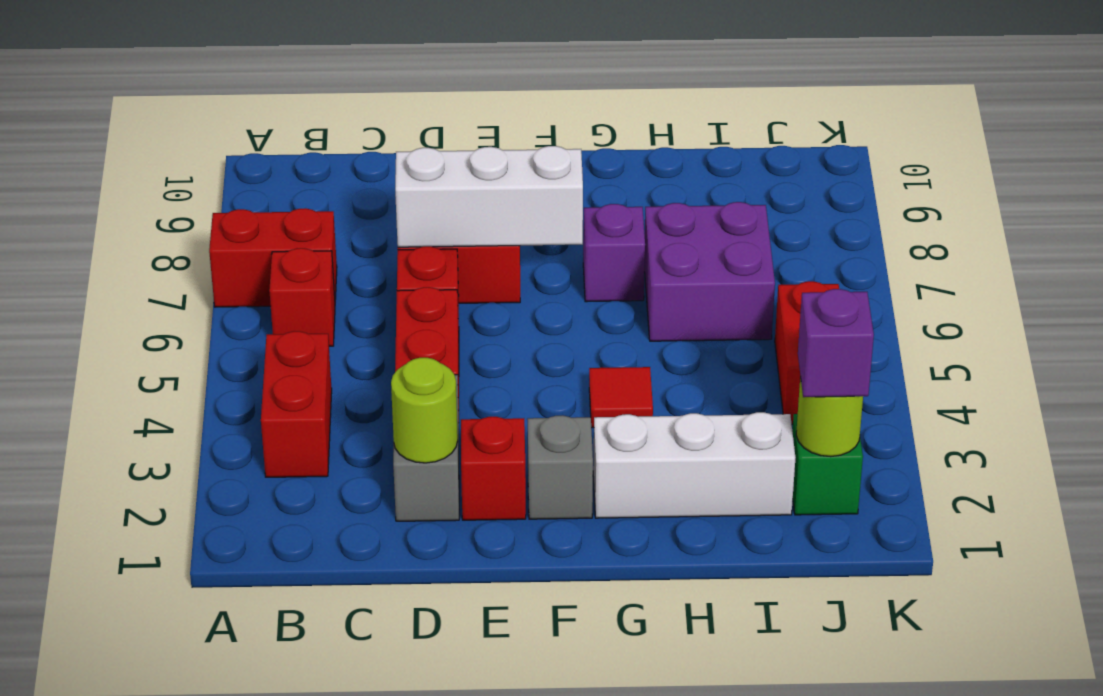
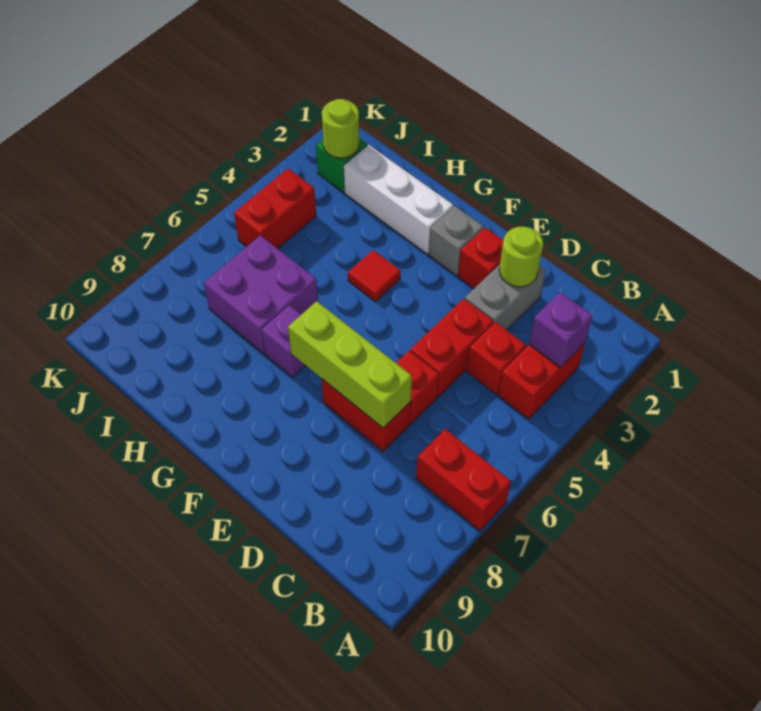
red 1x1 brick [269,248,335,346] -> red 1x1 brick moved to [467,322,526,394]
white 1x3 brick [395,146,583,247] -> lime 1x3 brick [288,301,412,428]
purple 1x1 brick [798,289,874,397] -> purple 1x1 brick moved to [529,292,592,367]

